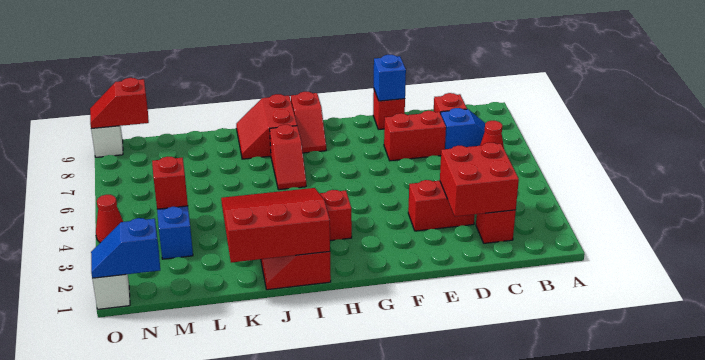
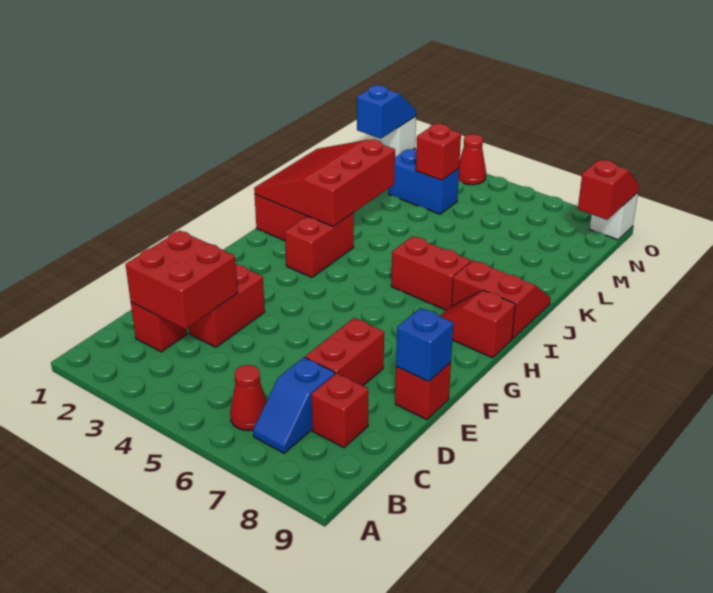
red 3x3 slope [221,188,330,263] -> red 3x3 slope turned to [254,139,395,227]
red 1x2 slope [270,125,306,190] -> red 1x2 brick [391,236,471,310]

